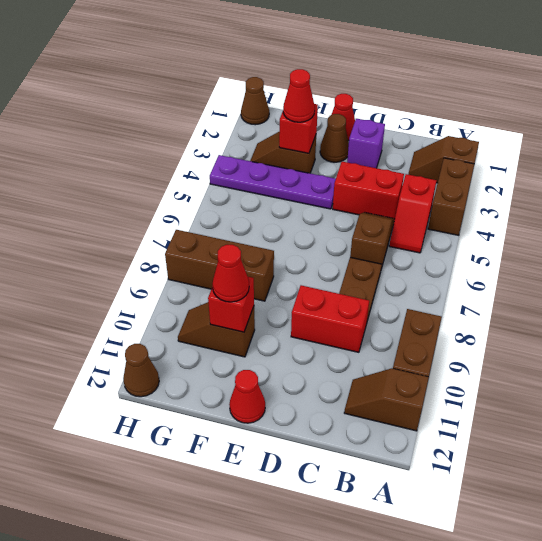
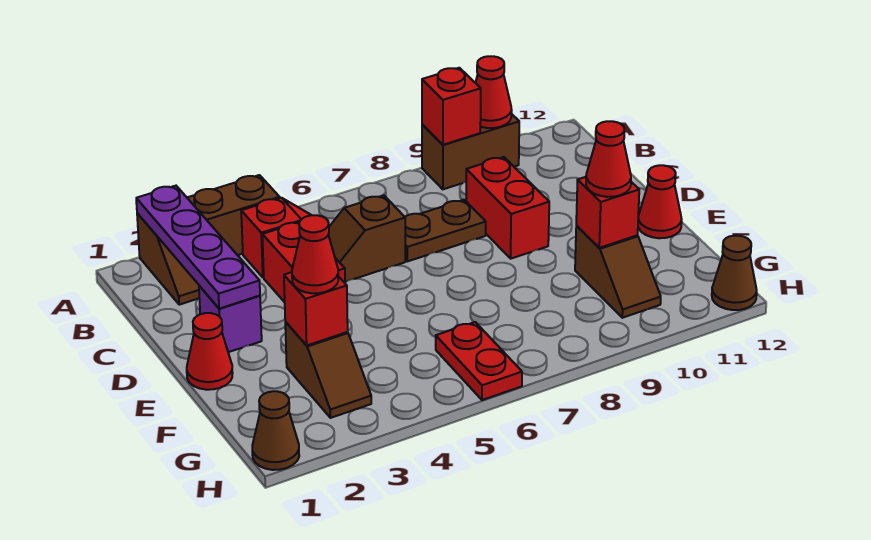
none -> red 1x1 brick [422,68,481,145]
none -> red 1x1 cone [476,56,512,128]
brown 1x2 slope [344,368,429,431] -> none
brown 1x1 cone [320,114,349,162] -> none
purple 1x4 plate [210,155,336,209] -> purple 1x4 plate moved to [136,186,260,309]
brown 1x3 brick [165,230,274,301] -> none
none -> red 1x2 plate [436,322,522,400]

